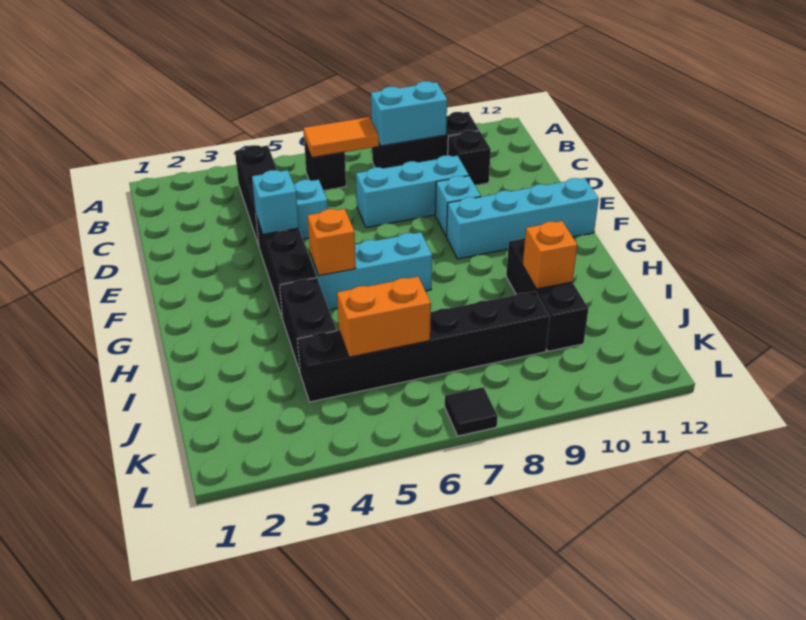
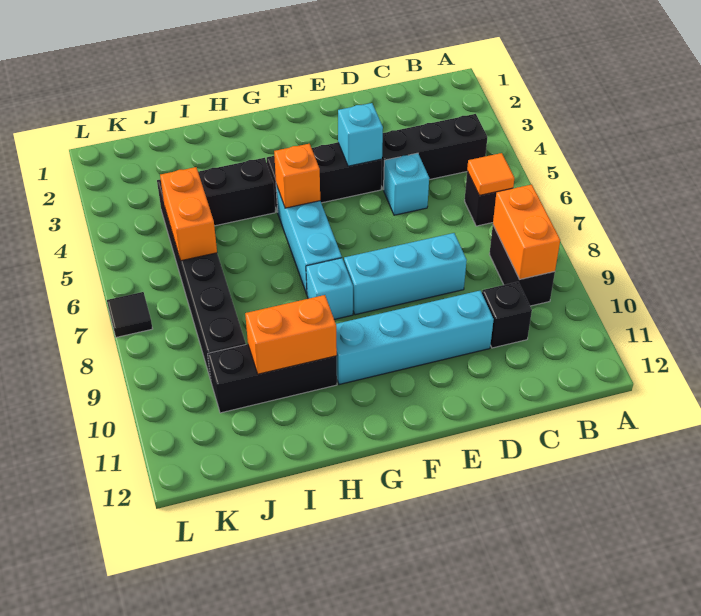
orange 1x2 tile [303,117,379,158] -> orange 1x1 tile [467,153,515,195]
black 1x3 brick [372,112,479,168] -> black 1x2 brick [489,226,555,306]
cyan 1x2 brick [371,81,447,146] -> orange 1x2 brick [493,184,560,280]
cyan 1x3 brick [356,156,469,228] -> cyan 1x3 brick turned to [344,233,467,315]
cyan 1x1 brick [435,176,481,236] -> cyan 1x1 brick moved to [306,258,353,319]
cyan 1x4 brick [447,178,599,259] -> cyan 1x4 brick turned to [336,290,494,385]
orange 1x1 brick [523,221,577,289] -> orange 1x2 brick [245,295,337,374]

